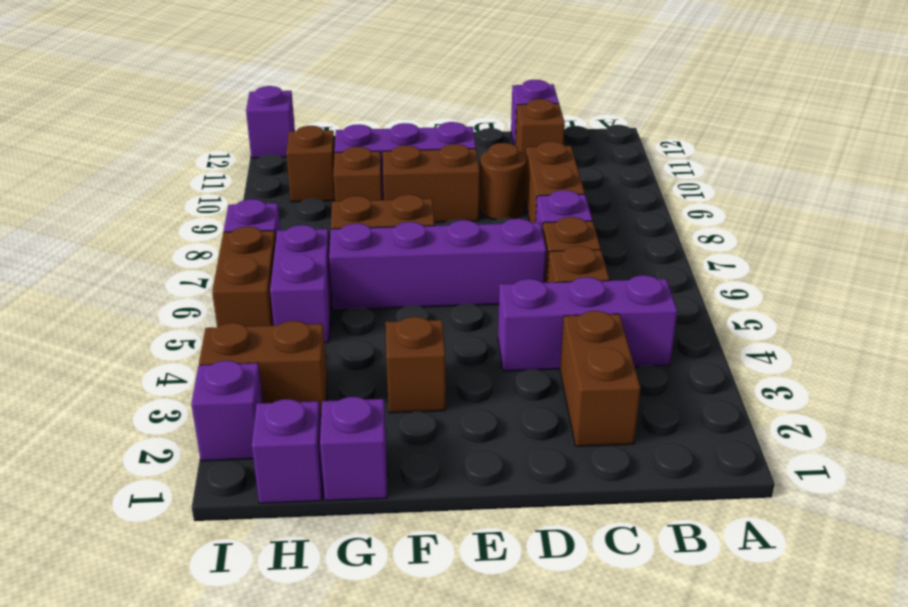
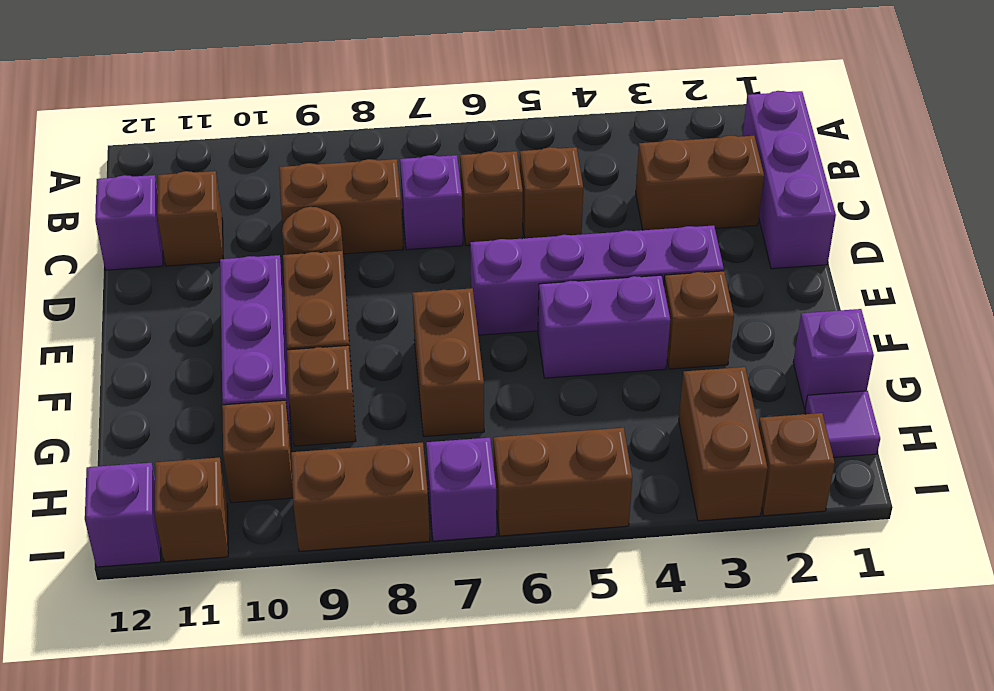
purple 1x3 brick [498,275,677,371] -> purple 1x3 brick moved to [743,91,836,269]
purple 1x4 brick [329,219,546,310] -> purple 1x4 brick turned to [470,225,724,335]
purple 1x1 brick [252,399,323,503] -> purple 1x1 tile [805,391,880,457]
purple 1x2 brick [270,225,332,343] -> purple 1x2 brick moved to [538,275,670,378]
purple 1x1 brick [191,361,263,461] -> brown 1x1 brick [758,413,835,516]
none -> brown 1x2 brick [291,442,430,551]
none -> brown 1x1 brick [155,457,228,562]

